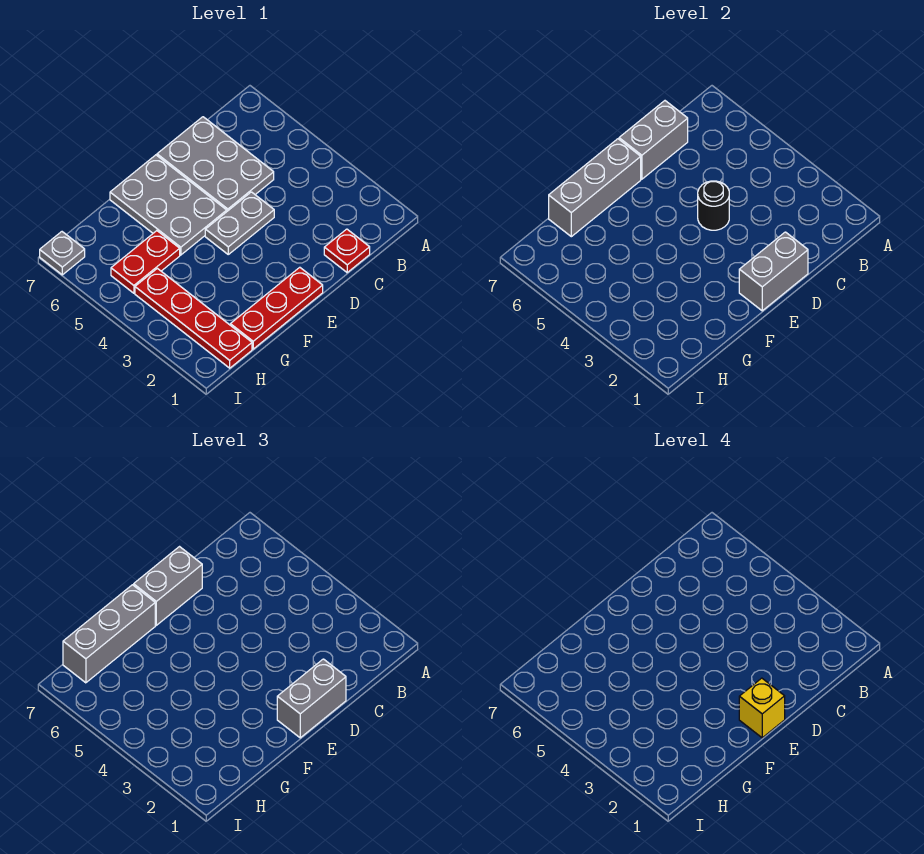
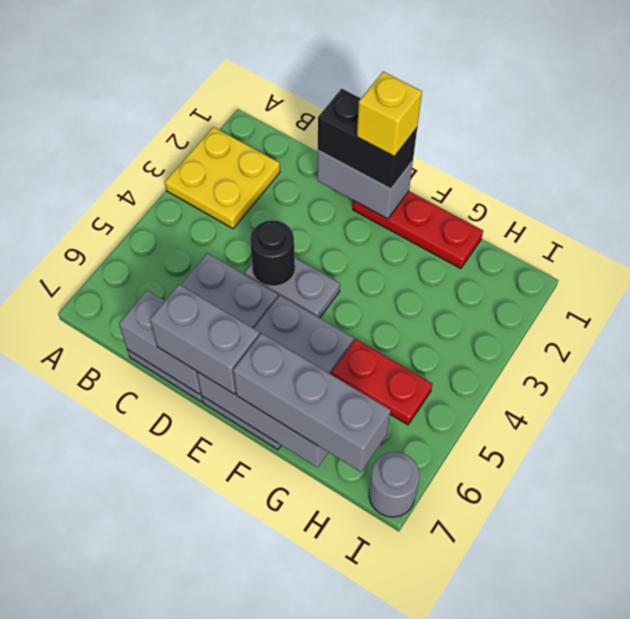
none -> yellow 2x2 plate [165,127,280,229]
red 1x1 plate [324,229,370,272] -> none
grey 1x2 brick [277,659,346,738] -> black 1x2 brick [318,89,417,189]
red 1x4 plate [135,268,252,368] -> none
grey 1x1 plate [40,232,85,275] -> grey 1x1 round brick [369,452,420,517]

